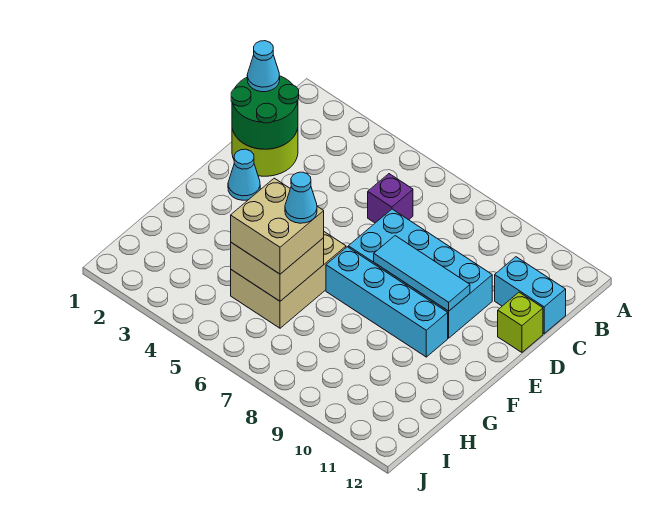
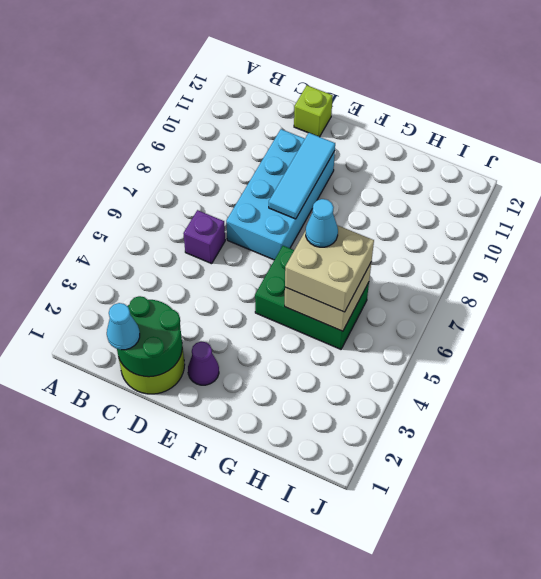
cyan 1x2 brick [495,257,566,333] -> none
cyan 1x1 cone [228,149,260,200] -> purple 1x1 cone [188,342,219,385]
tan 2x3 brick [231,232,346,328] -> green 2x3 brick [255,246,369,349]
cyan 1x4 brick [326,247,448,357] -> none

